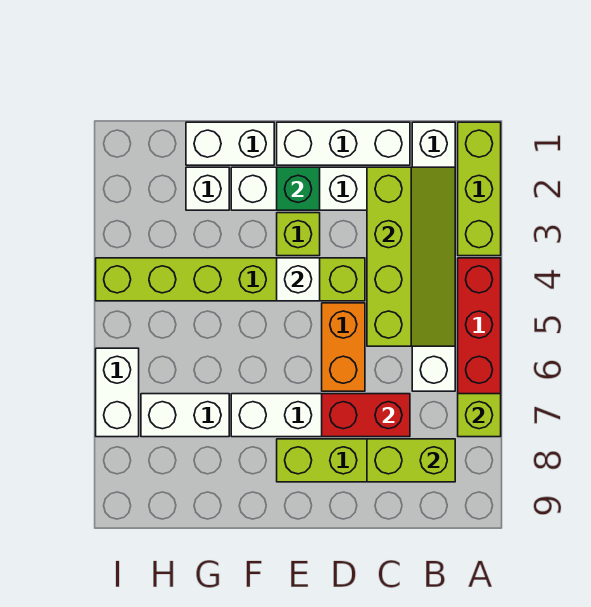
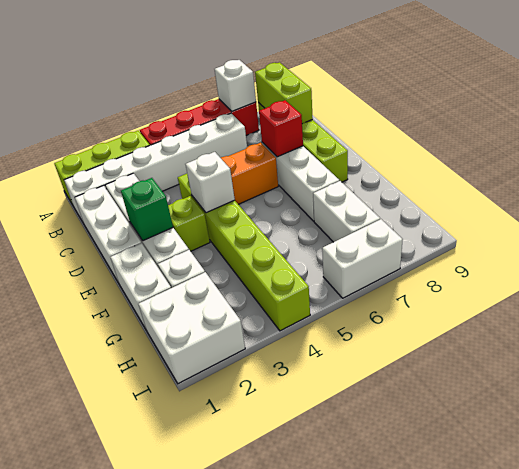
lime 1x1 brick [458,394,501,437] -> white 1x1 brick [215,60,256,111]
lime 2x4 slope [367,167,455,346] -> none
red 1x2 brick [322,394,410,437] -> red 1x1 brick [259,100,303,157]
none -> white 2x2 brick [138,272,245,384]

